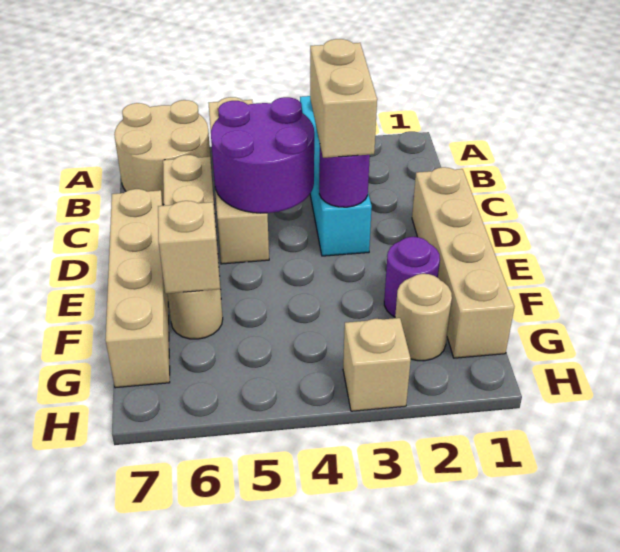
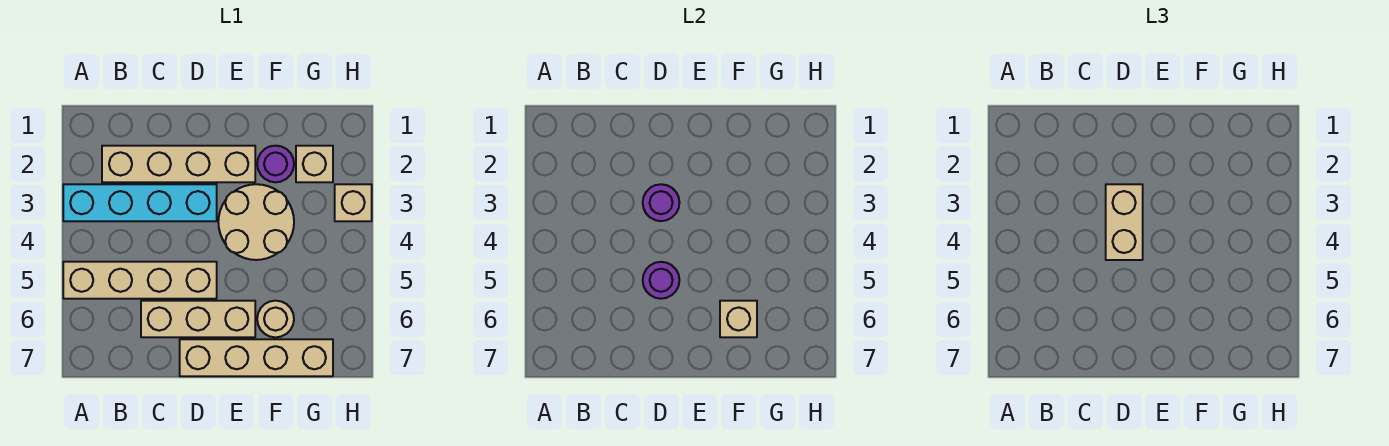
tan 2x2 round brick [114,100,212,205] -> tan 2x2 round brick moved to [218,184,294,260]
tan 1x2 brick [310,39,377,158] -> tan 1x2 brick turned to [1106,184,1143,260]
purple 2x2 round brick [211,97,314,213] -> purple 1x1 round brick [643,262,679,299]
tan 1x4 brick [412,167,515,358] -> tan 1x4 brick moved to [102,146,255,182]
tan 1x1 round brick [395,274,452,361] -> tan 1x1 brick [296,146,333,182]

